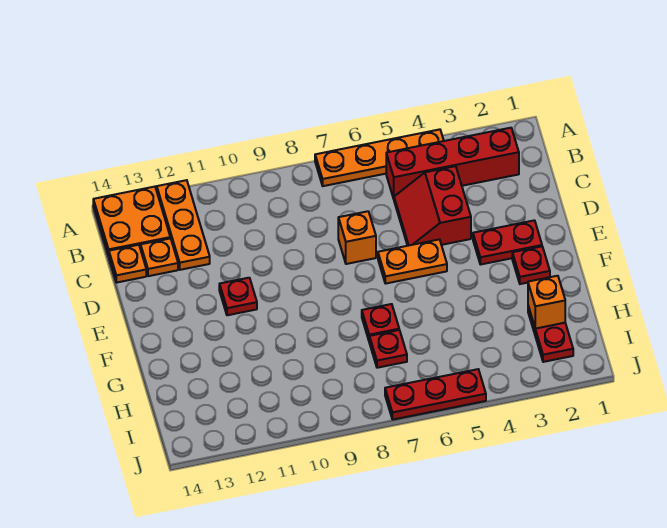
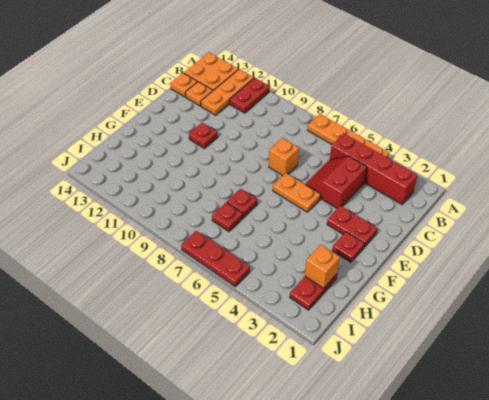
none -> red 1x2 plate [230,78,270,113]

